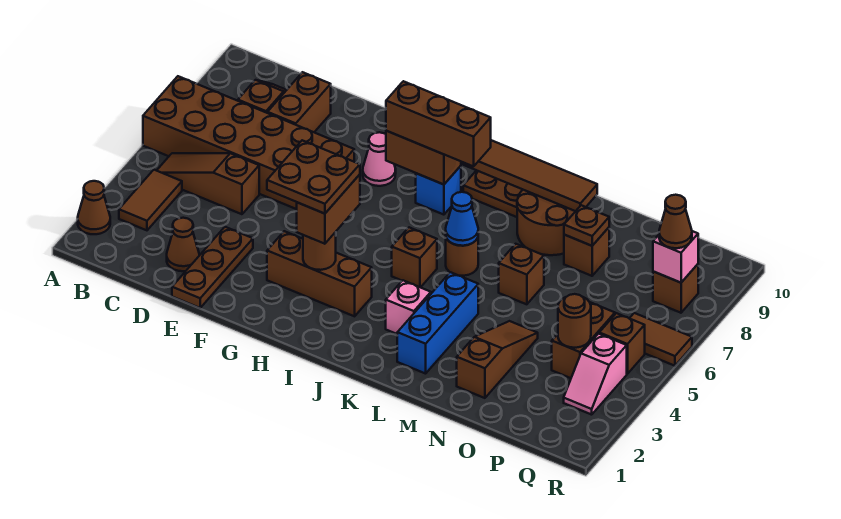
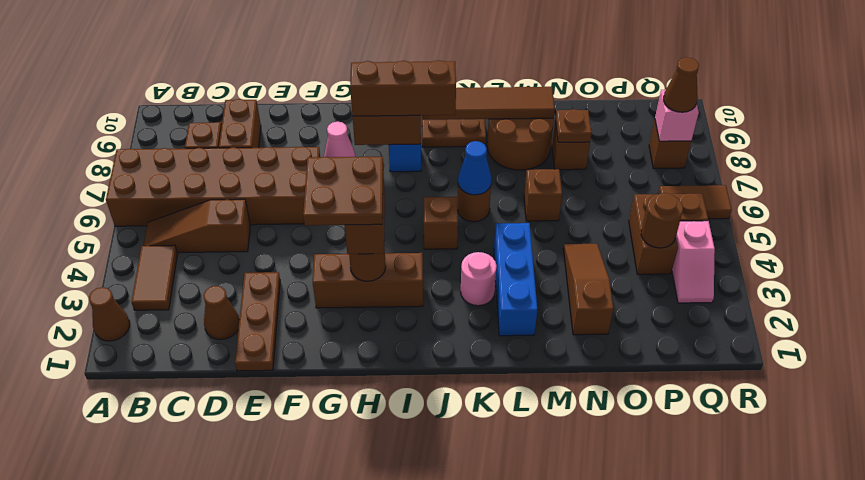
pink 1x1 brick [386,280,431,334] -> pink 1x1 round brick [461,252,497,306]

